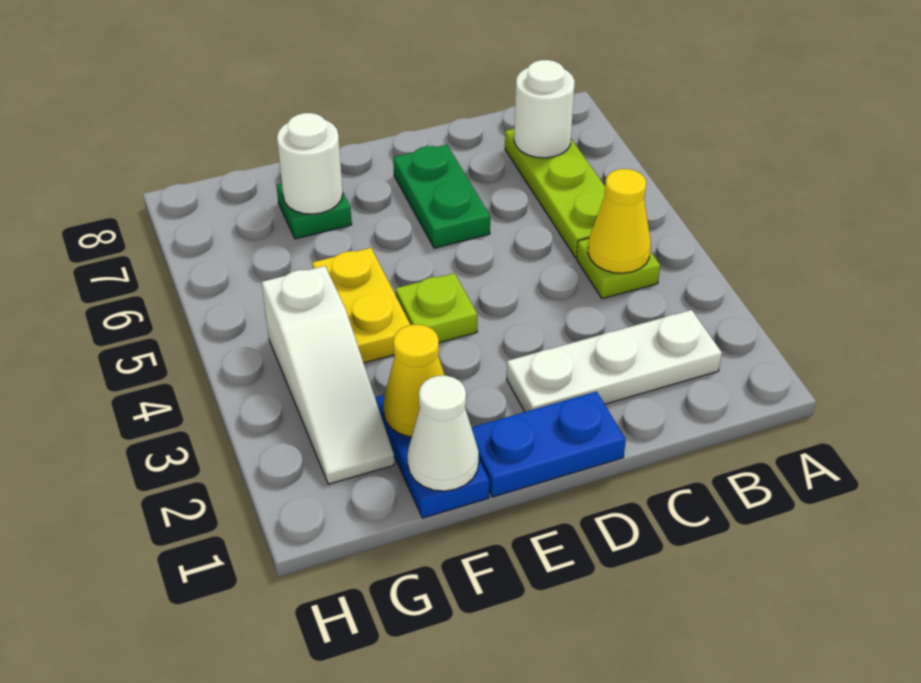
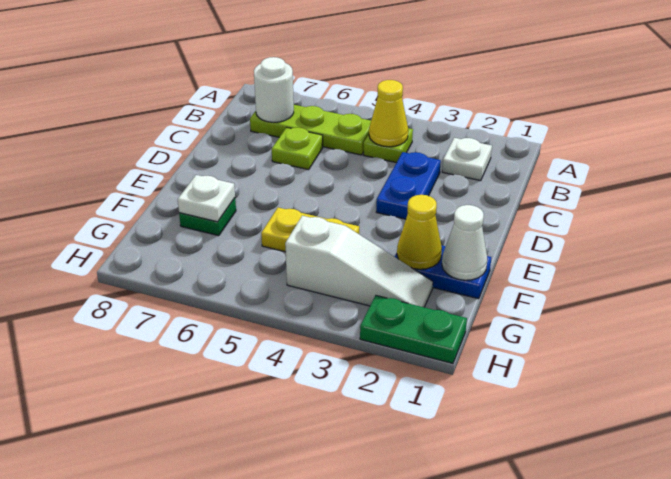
white 1x3 plate [507,310,722,412] -> white 1x1 plate [442,138,492,181]
blue 1x2 plate [471,391,626,497] -> blue 1x2 plate moved to [376,152,441,219]
green 1x2 plate [393,145,490,248] -> green 1x2 plate moved to [360,296,467,363]
lime 1x1 plate [395,273,477,343] -> lime 1x1 plate moved to [272,127,323,170]
white 1x1 round brick [277,113,343,214] -> white 1x1 plate [178,175,235,222]

